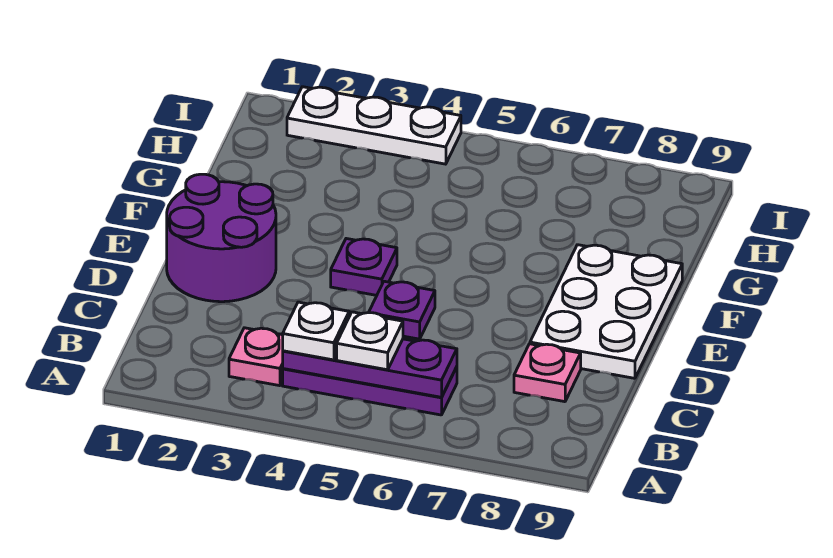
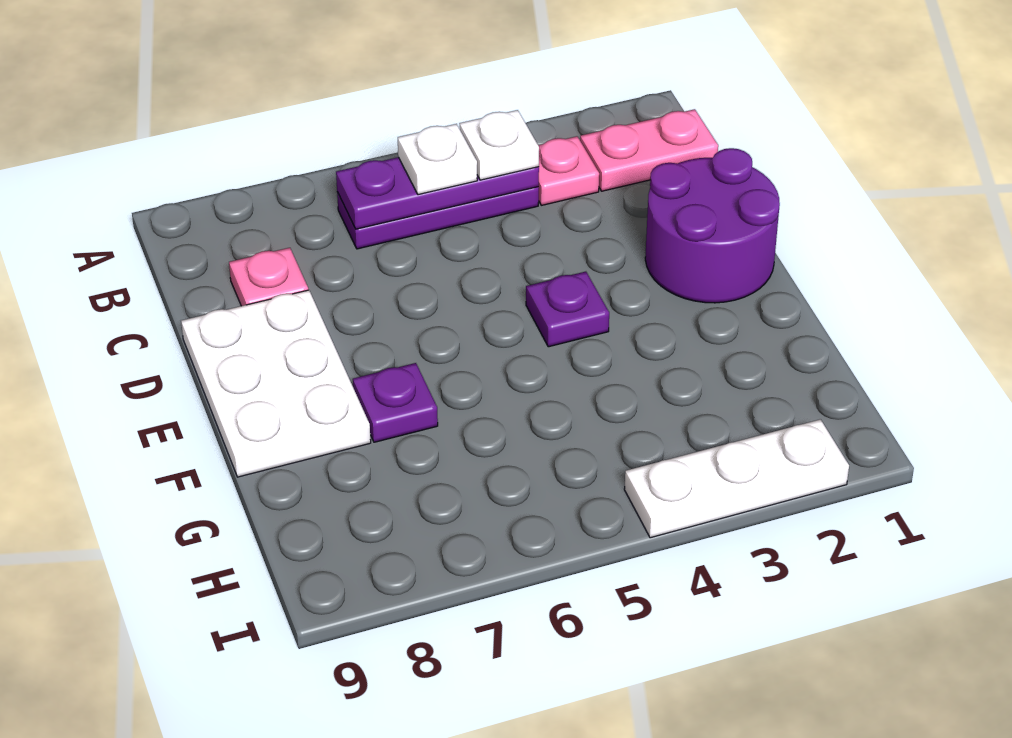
none -> pink 1x2 plate [580,109,718,191]
purple 1x1 plate [369,281,435,339] -> purple 1x1 plate moved to [353,363,438,442]

